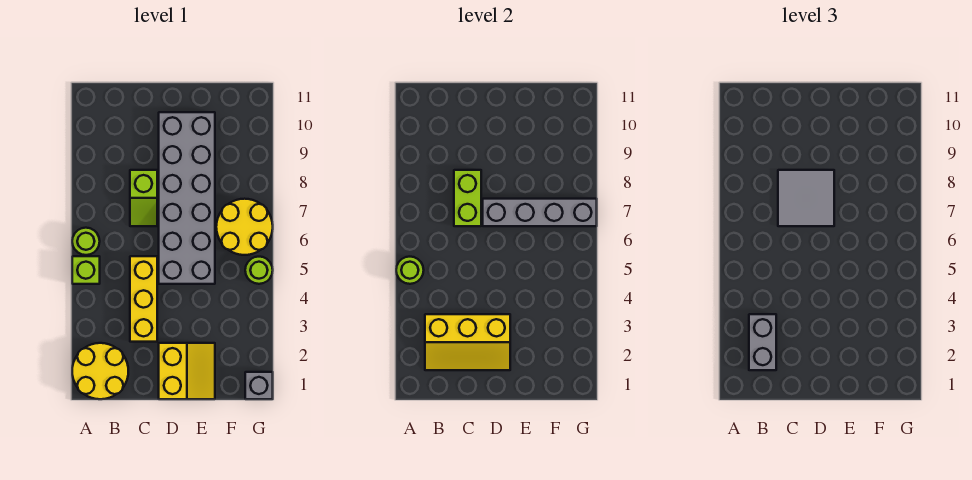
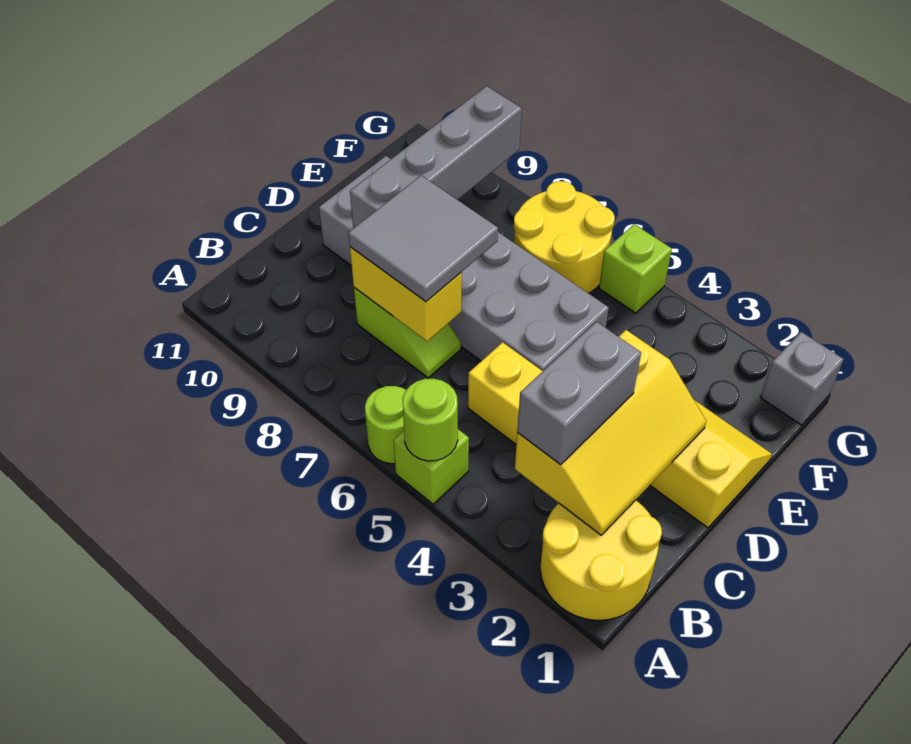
grey 1x2 brick [749,314,776,370] -> grey 1x2 brick turned to [517,322,641,465]
lime 1x2 brick [454,170,481,226] -> yellow 1x2 brick [350,247,462,341]
grey 1x4 brick [483,199,597,226] -> grey 1x4 brick moved to [350,86,522,228]
lime 1x1 round brick [245,257,273,284] -> lime 1x1 brick [599,224,672,313]

